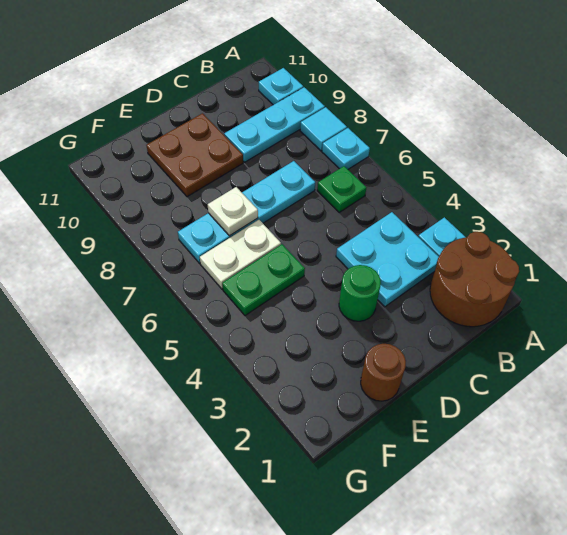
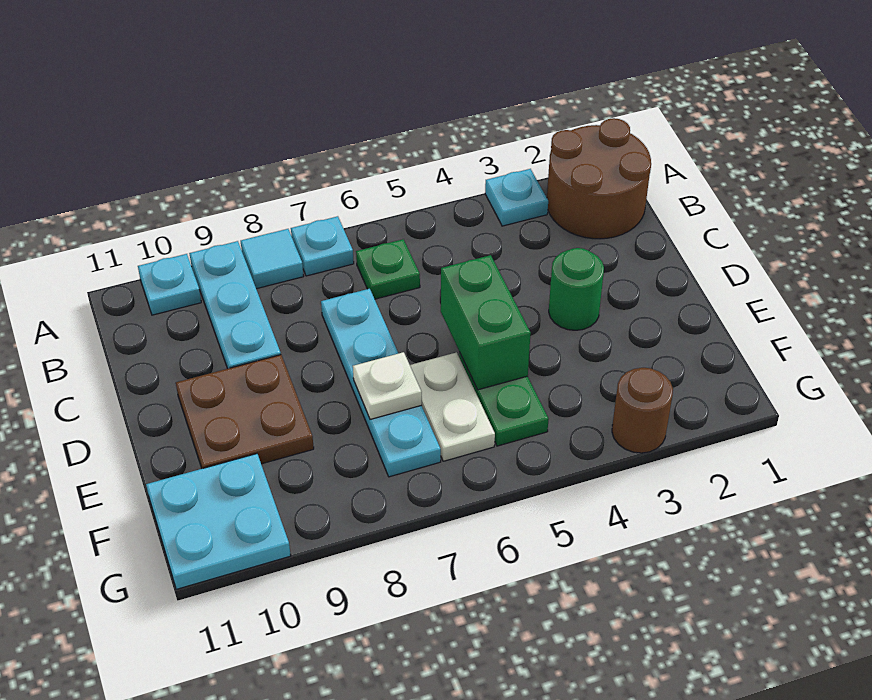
cyan 2x2 plate [336,212,439,307] -> cyan 2x2 plate moved to [146,454,291,589]
none -> green 1x2 brick [441,255,531,390]
brown 1x1 round brick [361,344,406,401] -> brown 1x1 round brick moved to [612,368,673,453]

